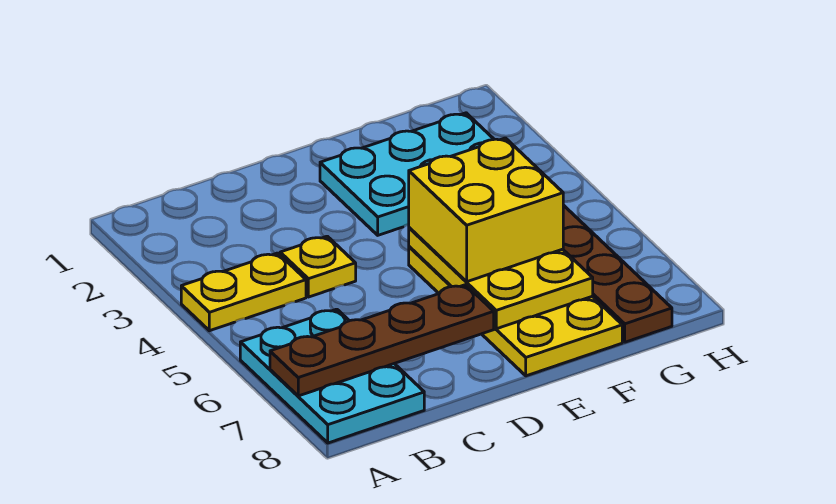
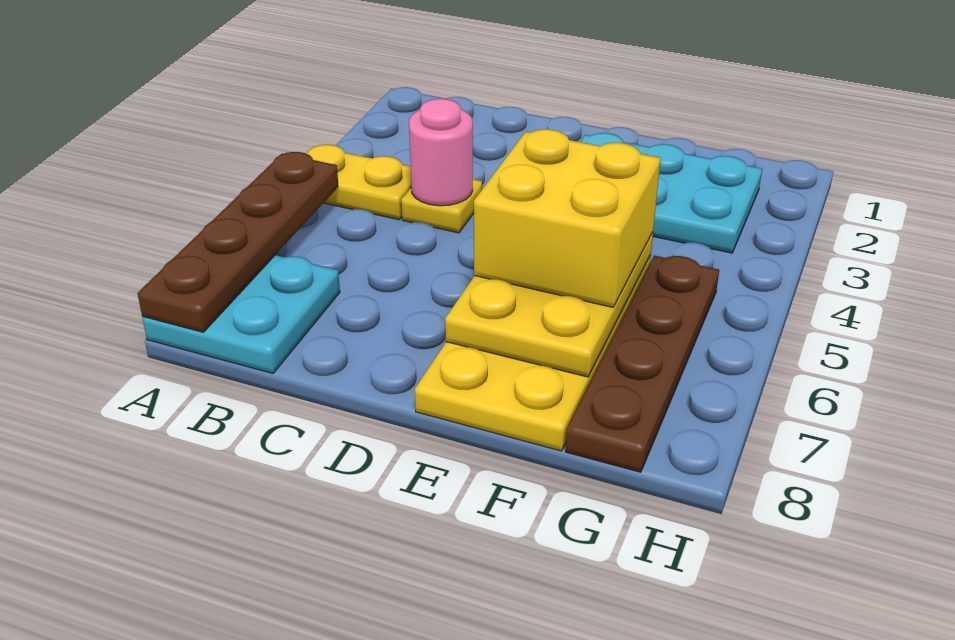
cyan 2x3 plate [240,309,424,443] -> cyan 2x2 plate [142,255,340,373]
brown 1x4 plate [270,285,494,396] -> brown 1x4 plate turned to [137,152,338,332]
none -> pink 1x1 round brick [409,99,473,206]

